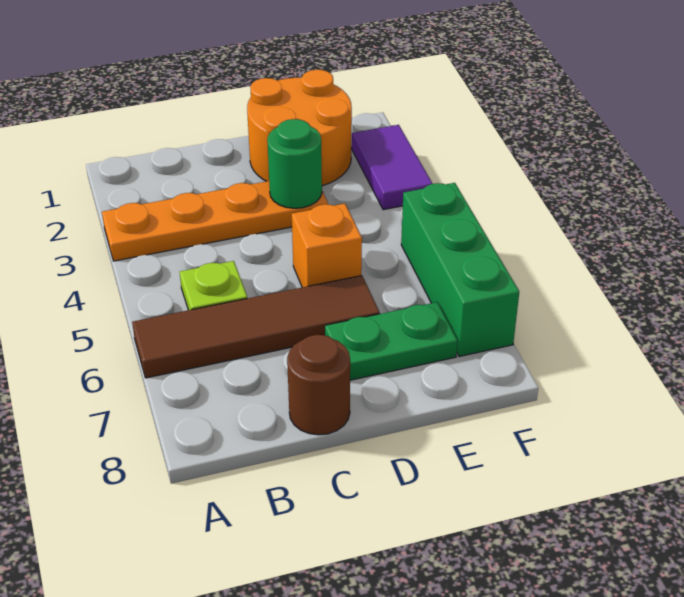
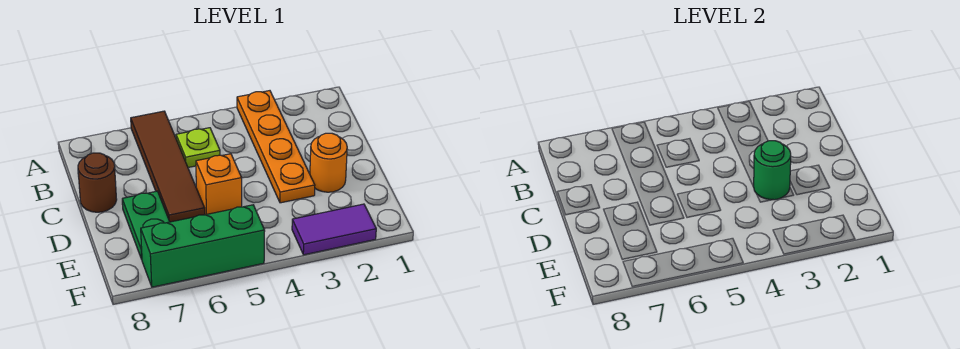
orange 2x2 round brick [247,70,352,186] -> orange 1x1 round brick [310,133,347,192]

